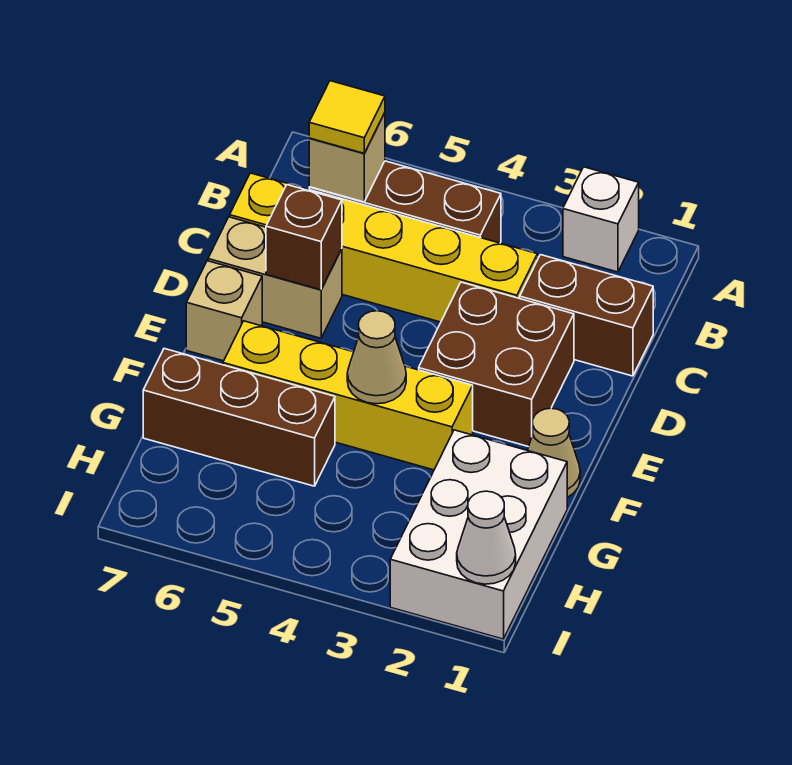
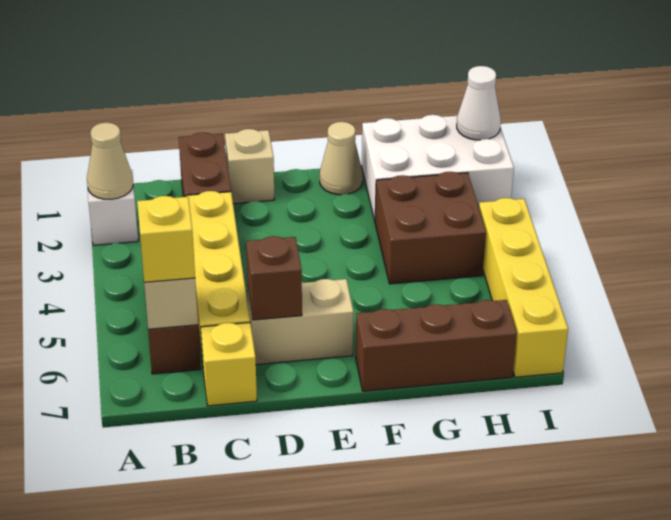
yellow 1x1 tile [309,81,385,153] -> yellow 1x1 brick [137,196,195,282]
brown 2x2 brick [419,282,574,447] -> brown 2x2 brick moved to [375,172,486,284]
tan 1x2 brick [208,217,342,338] -> tan 1x2 brick turned to [248,279,354,365]
tan 1x1 brick [186,261,262,361] -> tan 1x1 brick moved to [225,129,274,204]
yellow 1x4 brick [223,321,473,470] -> yellow 1x4 brick moved to [479,198,568,377]
tan 1x1 cone [347,311,406,404] -> tan 1x1 cone moved to [87,123,133,199]
brown 1x3 brick [143,349,335,486] -> brown 1x3 brick turned to [356,300,517,391]

